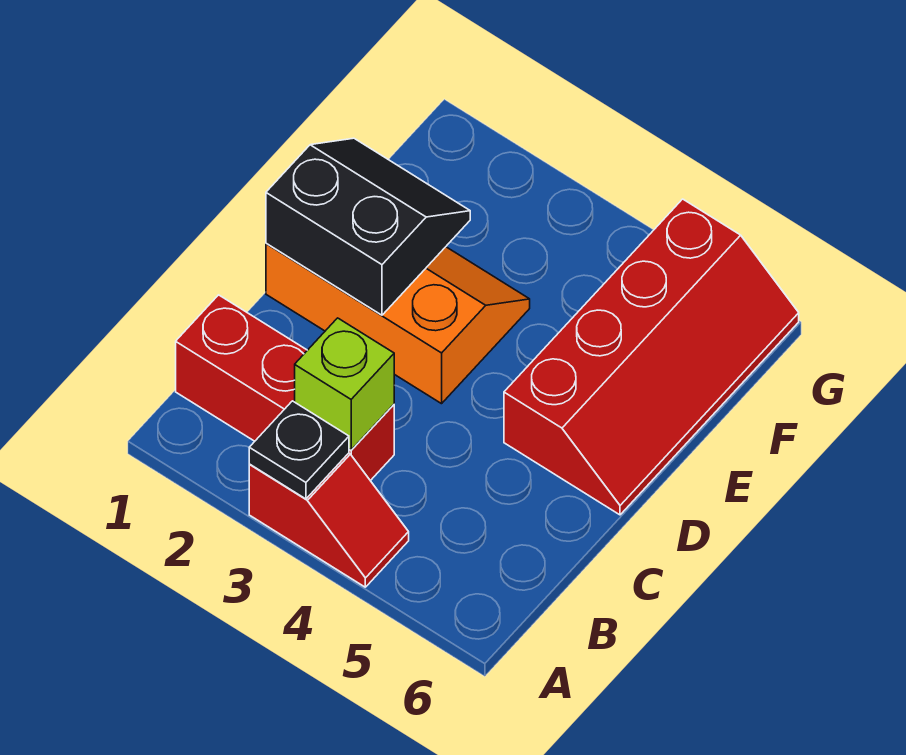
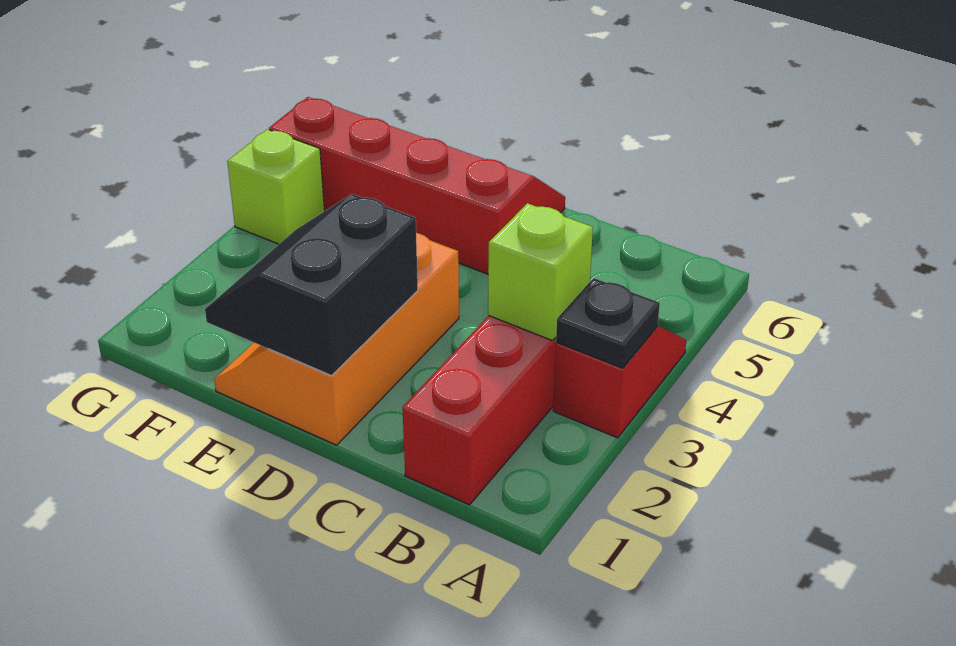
none -> lime 1x1 brick [227,129,324,244]

